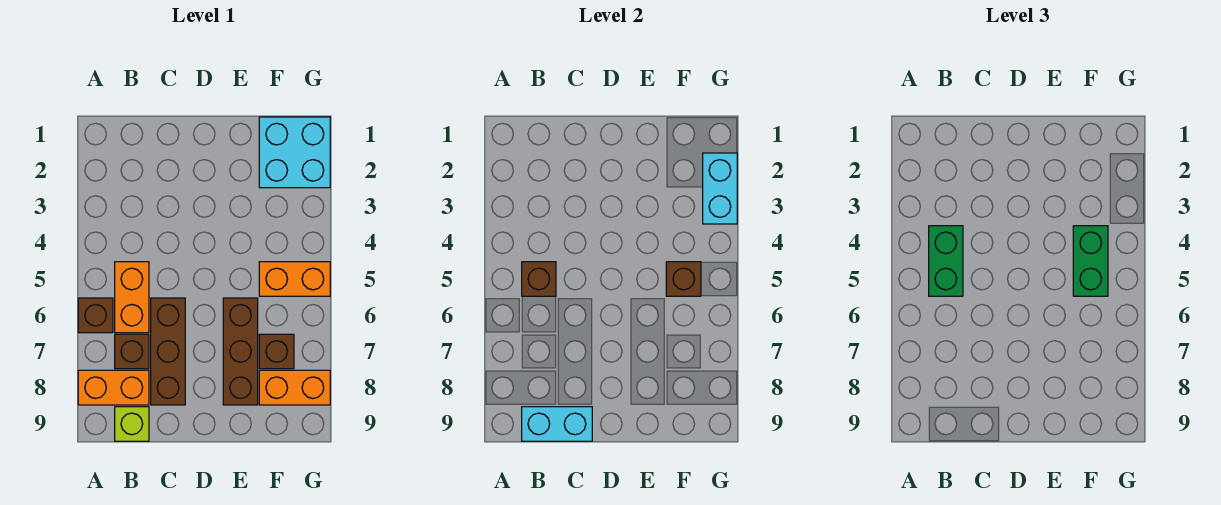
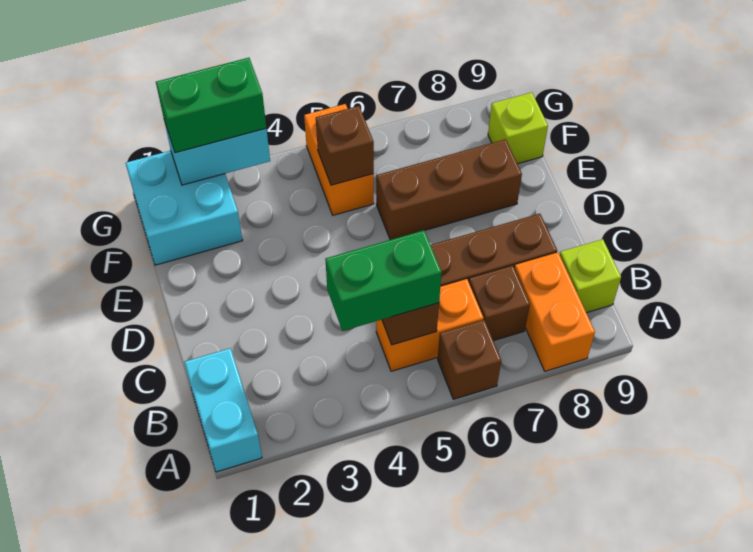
cyan 1x2 brick [522,407,592,441] -> cyan 1x2 brick moved to [184,348,262,472]
green 1x2 brick [1073,226,1108,296] -> green 1x2 brick moved to [156,58,266,153]
brown 1x1 brick [259,334,294,369] -> none
orange 1x2 brick [259,370,330,405] -> none
none -> lime 1x1 brick [488,92,548,164]

